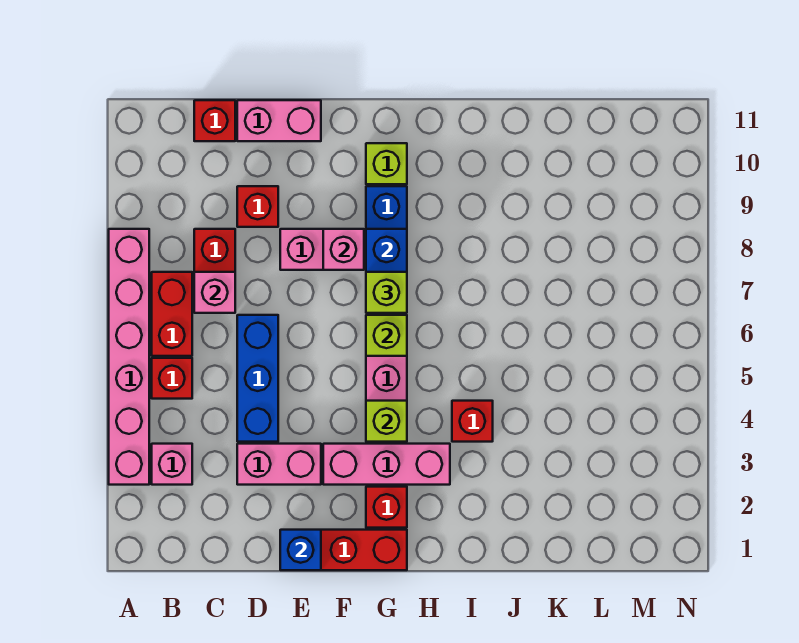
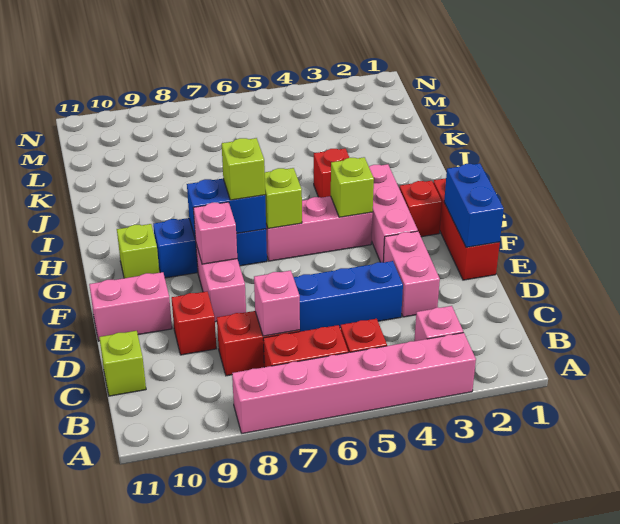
red 1x1 brick [194,100,235,141] -> lime 1x1 brick [99,331,146,396]
pink 1x2 brick [237,100,321,141] -> pink 1x2 brick turned to [89,272,172,341]
blue 1x1 brick [280,530,321,570] -> blue 1x2 brick [444,164,504,247]

